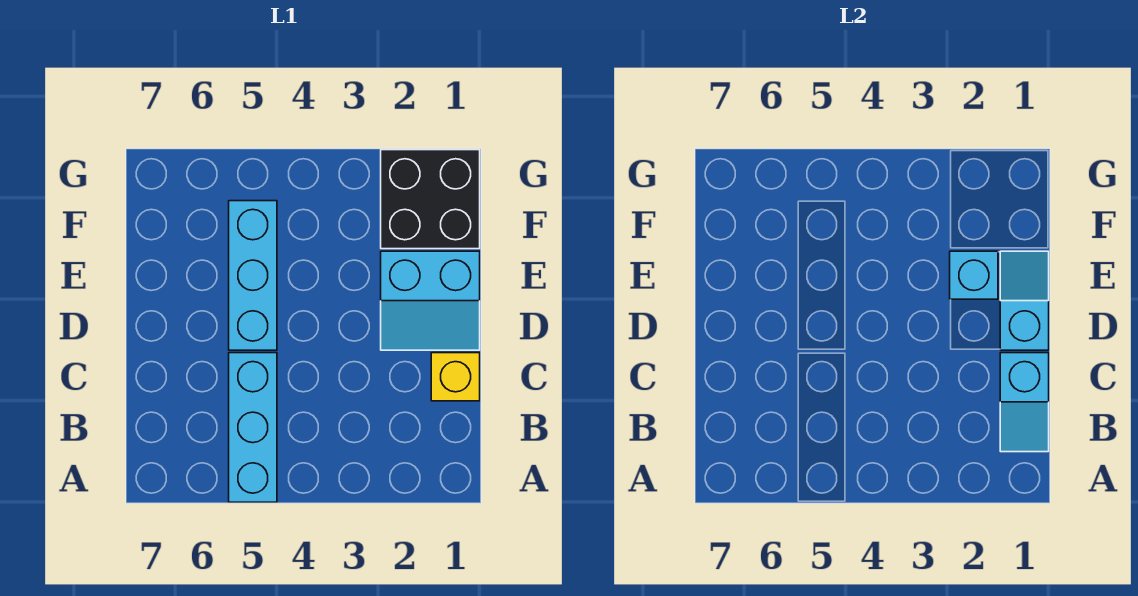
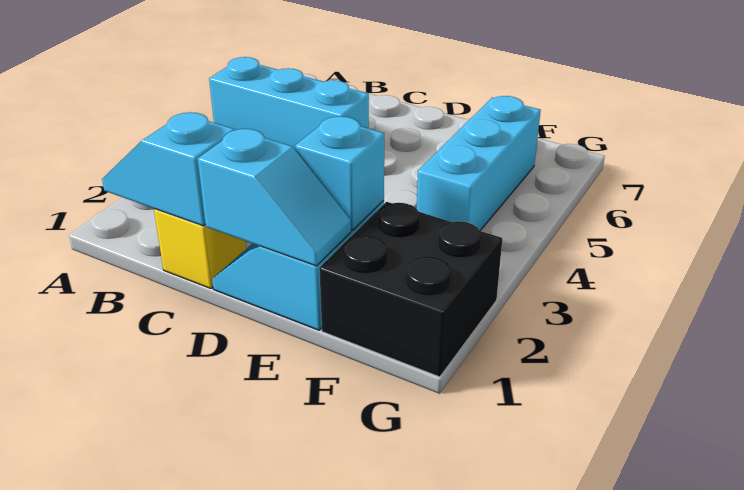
cyan 1x3 brick [229,201,277,350] -> cyan 1x3 brick turned to [417,96,541,230]

